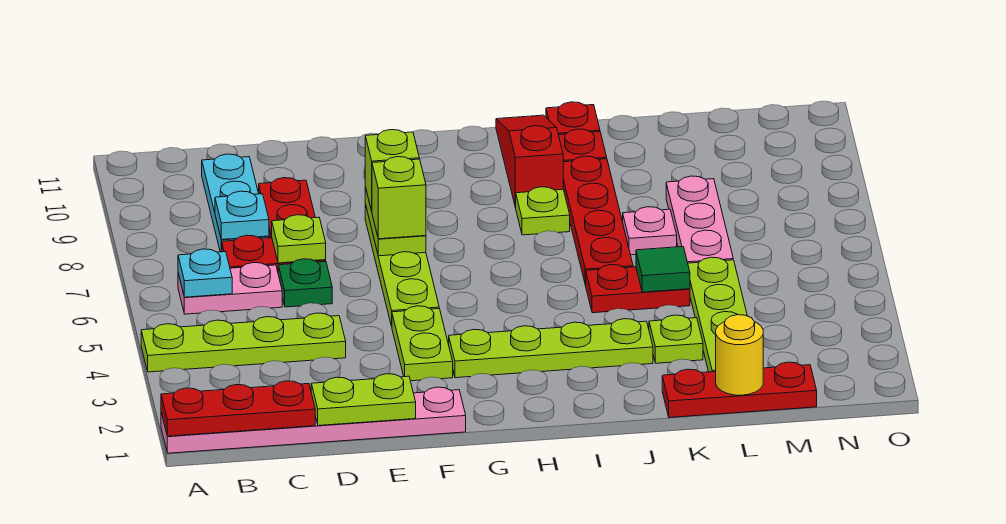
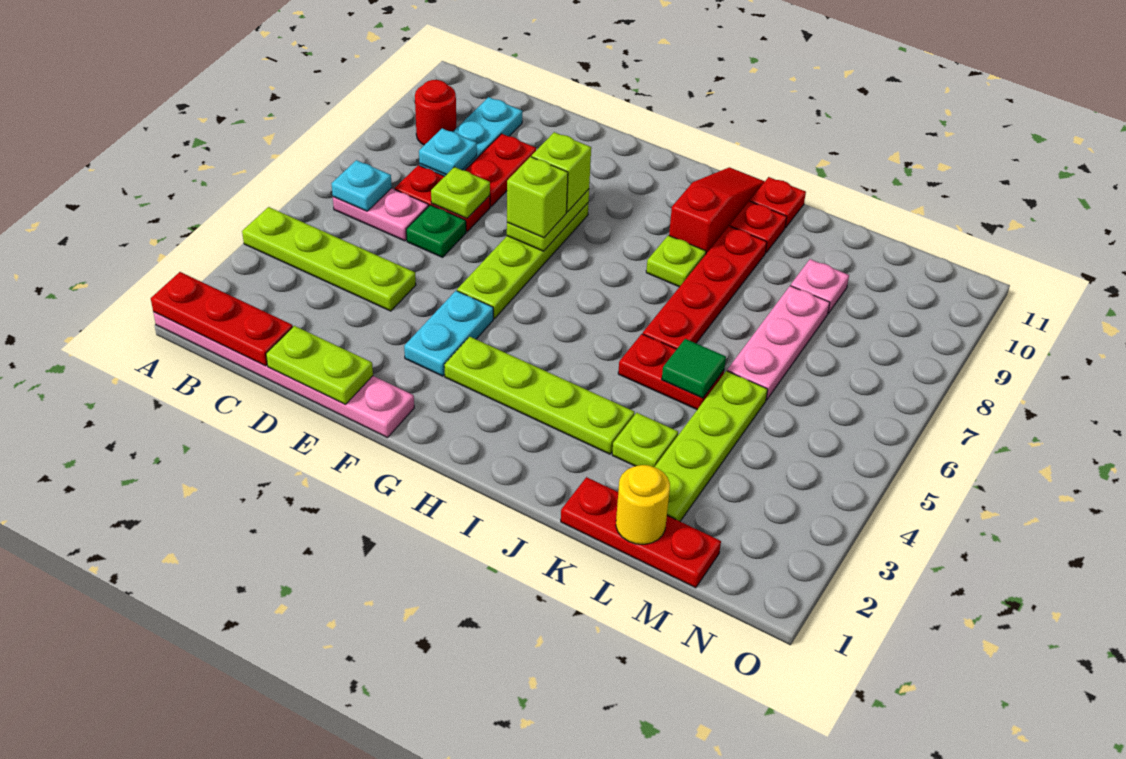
none -> red 1x1 round brick [415,80,456,145]
lime 1x2 plate [392,306,453,381] -> cyan 1x2 plate [404,291,493,376]
pink 1x1 plate [623,207,677,255] -> pink 1x1 plate moved to [791,259,849,313]

